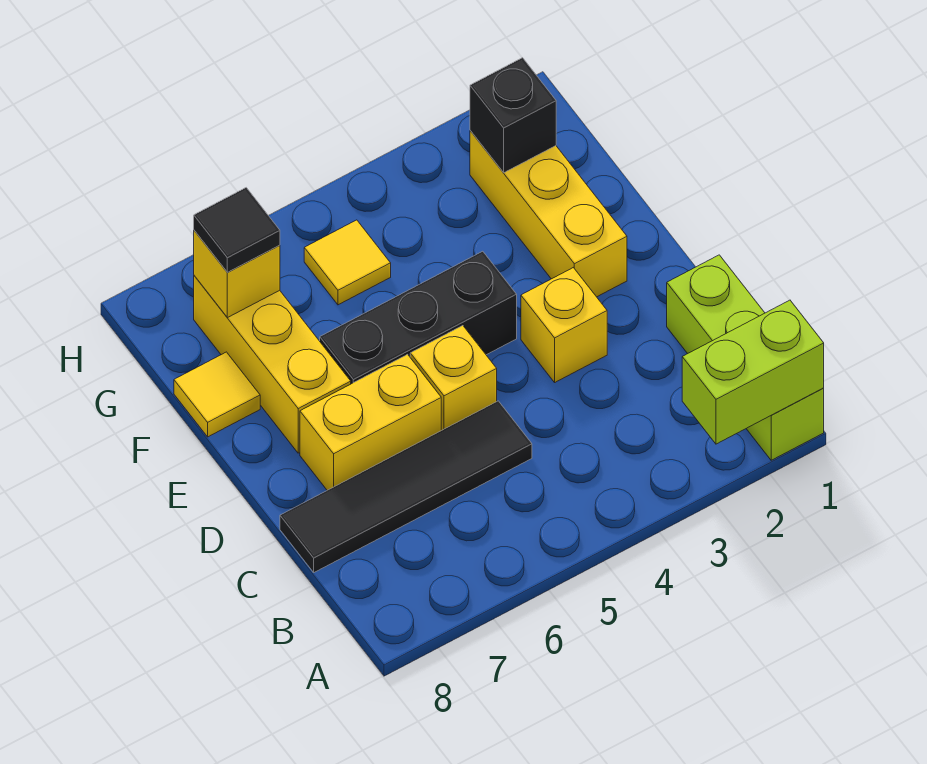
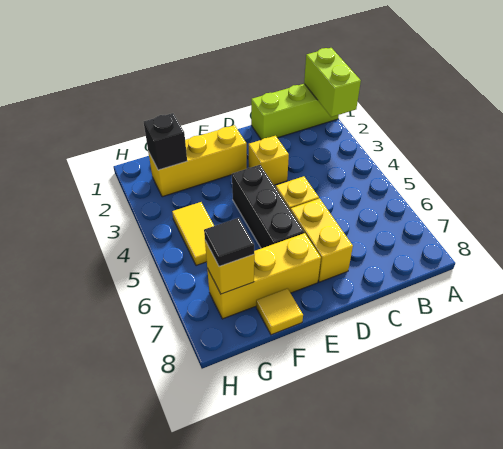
black 1x4 tile [280,401,532,572] -> none
yellow 1x1 tile [304,220,391,305] -> yellow 1x2 tile [172,202,214,266]

